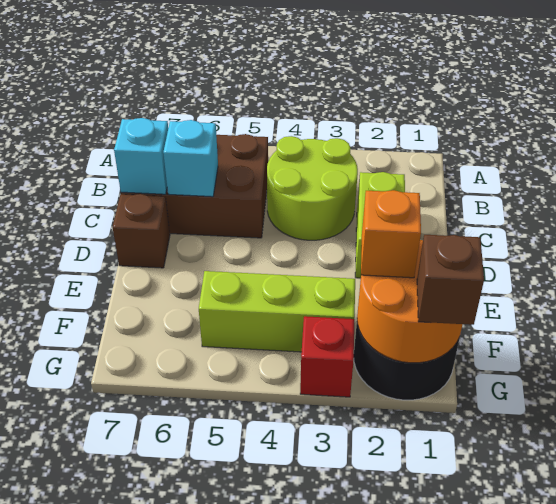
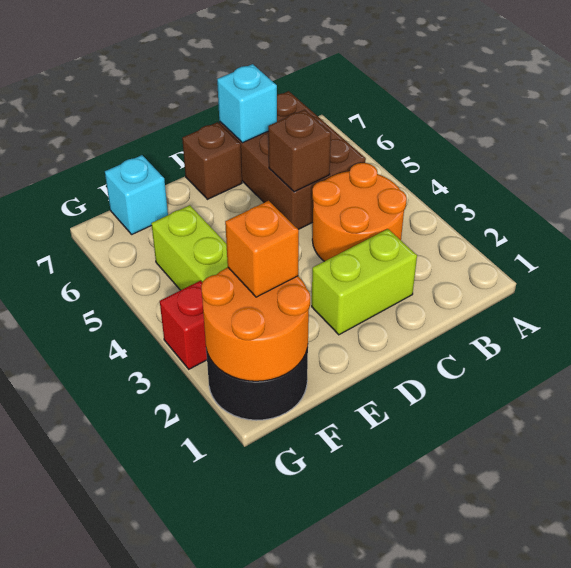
lime 2x2 round brick [267,136,358,240] -> orange 2x2 round brick [312,163,407,261]
cyan 1x1 brick [163,120,218,197] -> cyan 1x1 brick moved to [105,155,168,234]
brown 1x1 brick [417,235,484,325] -> brown 1x1 brick moved to [268,110,331,192]

